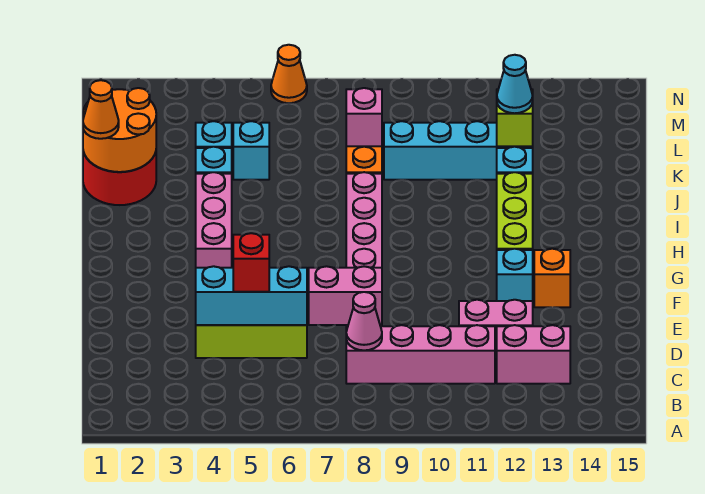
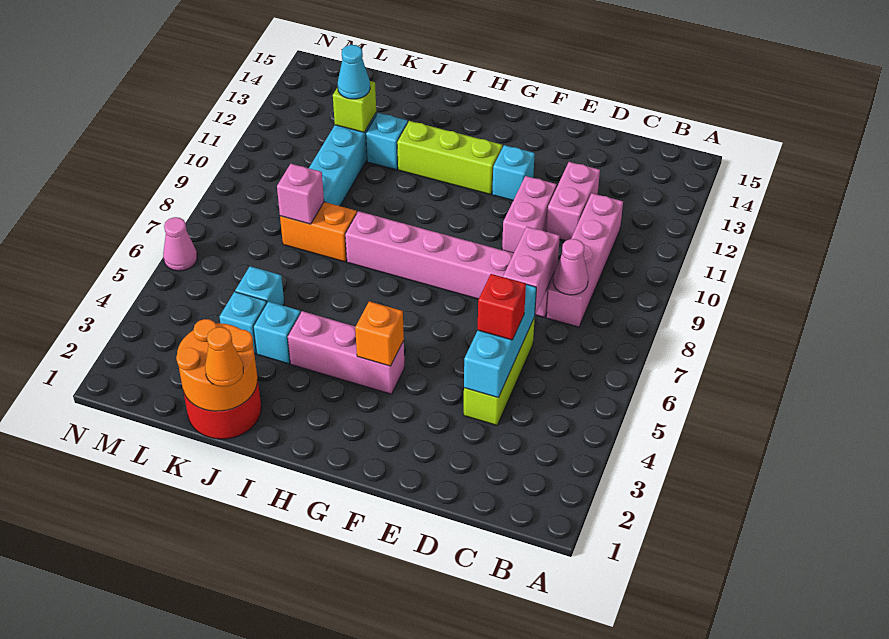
pink 1x2 brick [497,325,570,384] -> pink 1x2 brick moved to [502,176,557,253]
orange 1x1 brick [534,249,570,307] -> orange 1x1 brick moved to [355,301,404,366]
orange 1x1 cone [271,45,307,103] -> pink 1x1 cone [163,217,197,271]

